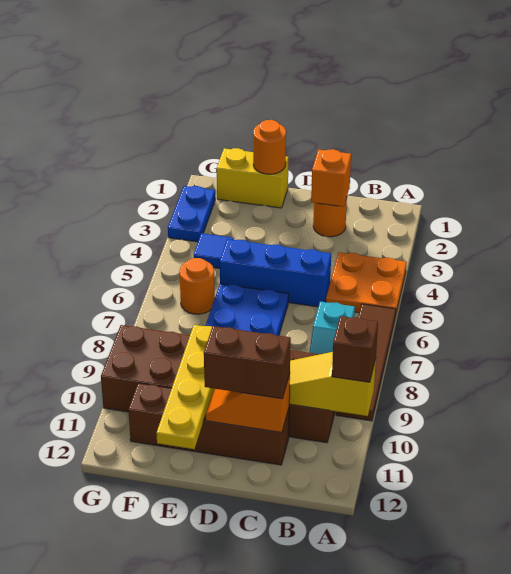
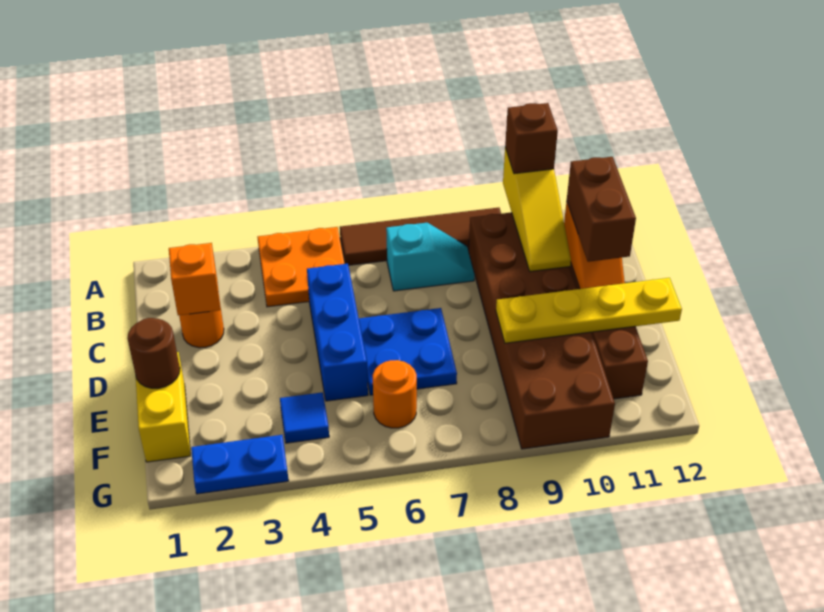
orange 1x1 round brick [253,120,286,174] -> brown 1x1 round brick [127,318,180,388]

